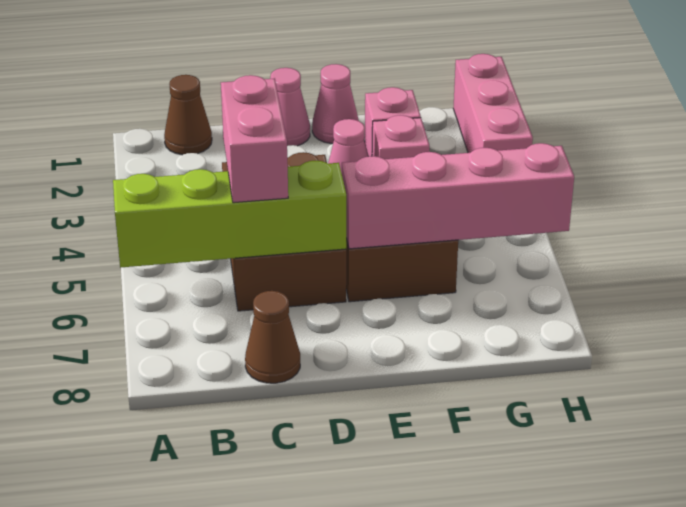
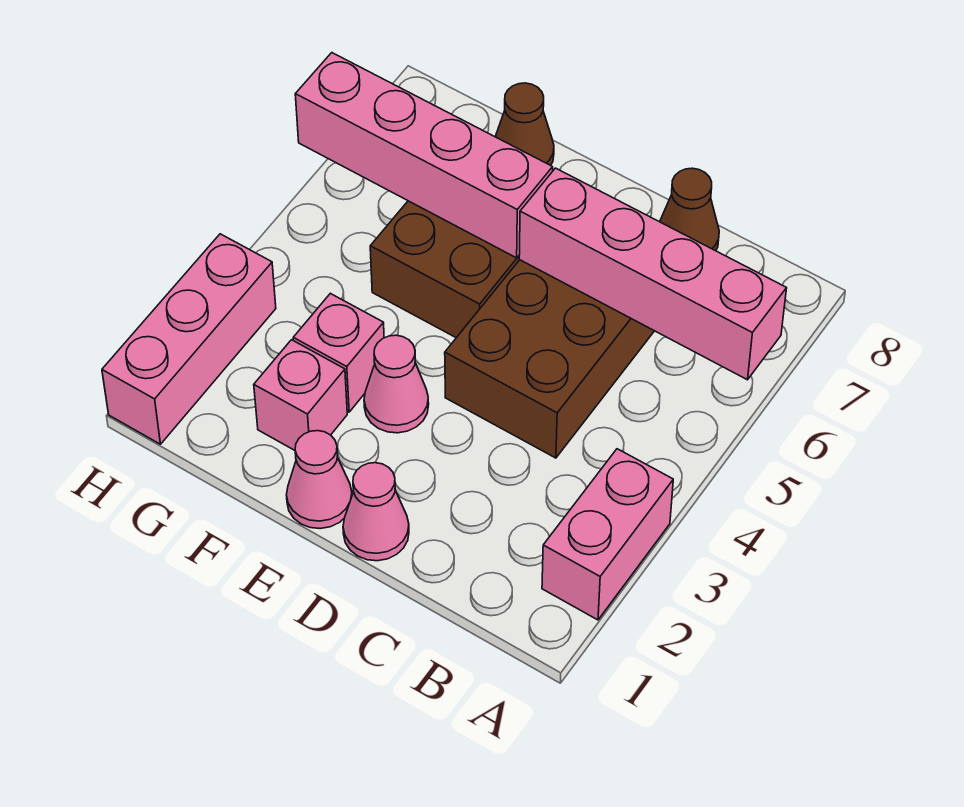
lime 1x4 brick [113,161,346,268] -> pink 1x4 brick [519,168,787,380]
brown 1x1 cone [164,75,212,155] -> brown 1x1 cone moved to [495,83,554,165]
pink 1x2 brick [221,75,288,203] -> pink 1x2 brick moved to [542,449,673,620]

